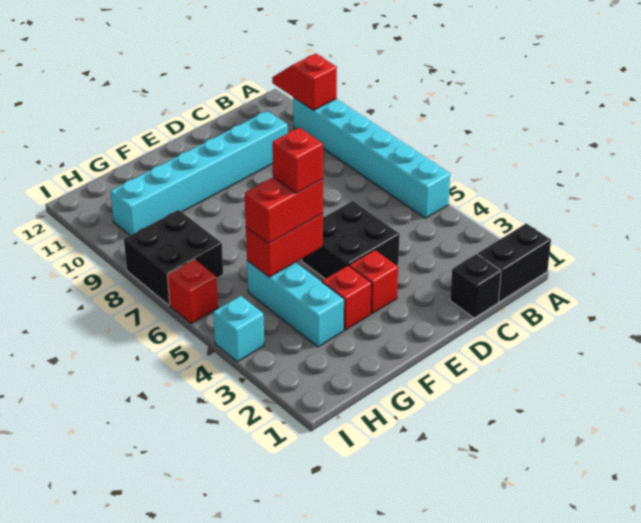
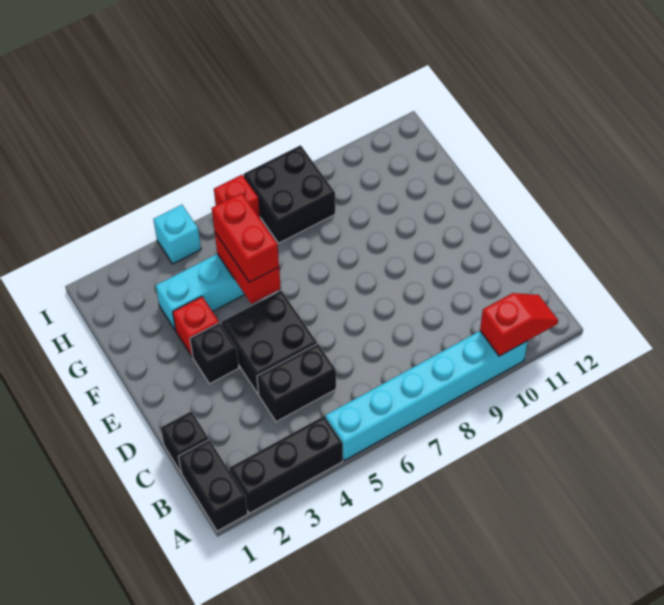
none -> black 1x3 brick [229,416,343,513]
none -> black 1x2 brick [257,344,336,422]
cyan 1x6 brick [110,111,288,235] -> none
red 1x1 brick [349,250,398,314] -> black 1x1 brick [190,323,239,384]
red 1x1 brick [272,128,323,193] -> none

